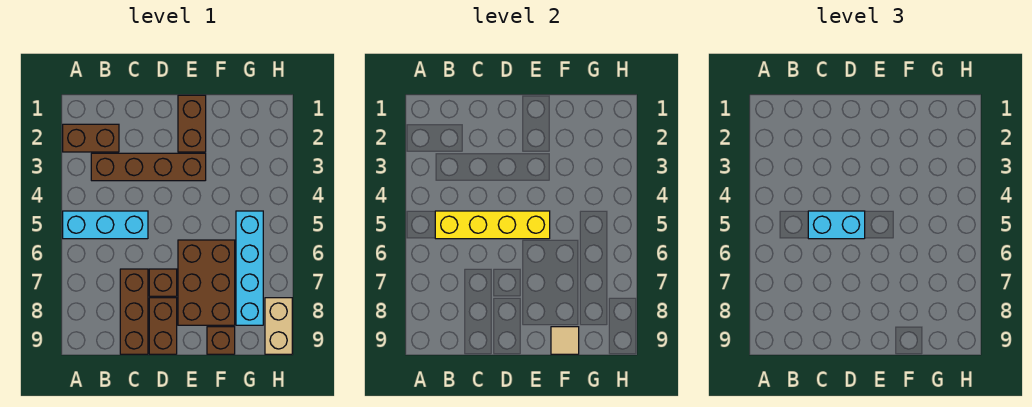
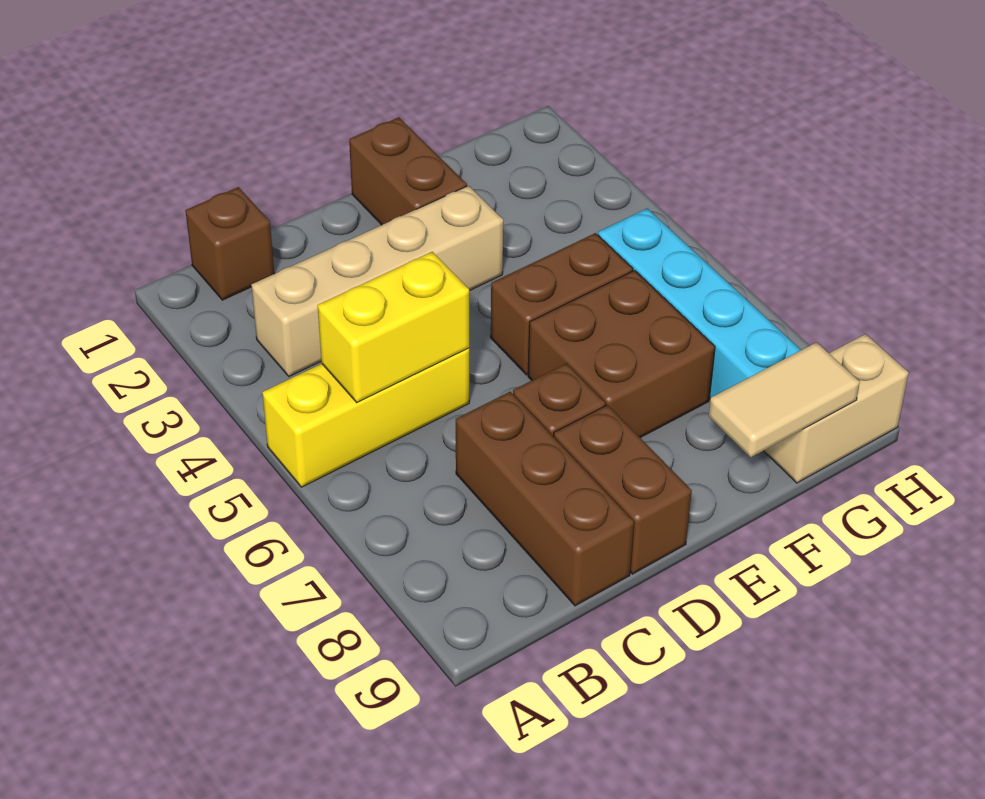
brown 1x2 brick [63,124,119,152] -> brown 1x2 brick moved to [491,233,633,375]
cyan 1x3 brick [63,211,148,239] -> yellow 1x3 brick [262,348,469,487]
brown 1x4 brick [91,153,206,181] -> tan 1x4 brick [251,186,503,376]
yellow 1x4 brick [435,211,550,239] -> yellow 1x2 brick [318,252,469,402]
cyan 1x2 brick [808,211,865,239] -> none
brown 2x3 brick [178,240,235,325] -> brown 2x2 brick [528,270,715,438]
brown 1x1 brick [207,327,235,354] -> brown 1x1 brick moved to [185,187,274,300]
tan 1x1 tile [551,327,579,354] -> tan 1x2 tile [709,342,860,457]
tan 1x2 brick [265,298,292,354] -> tan 1x2 brick turned to [764,334,909,483]

